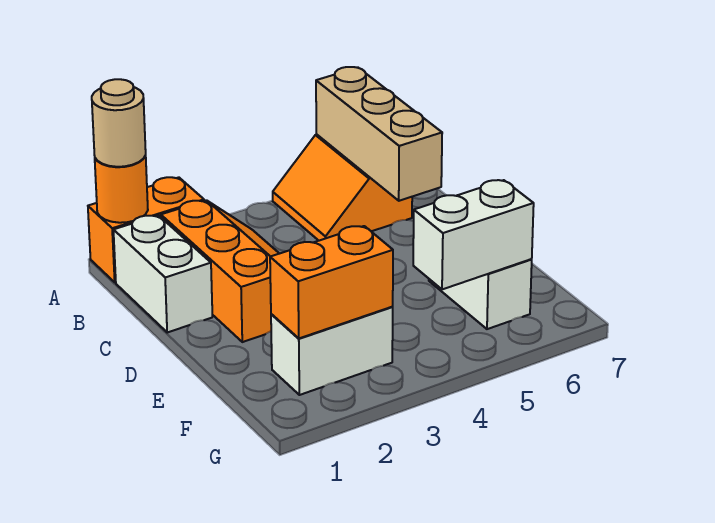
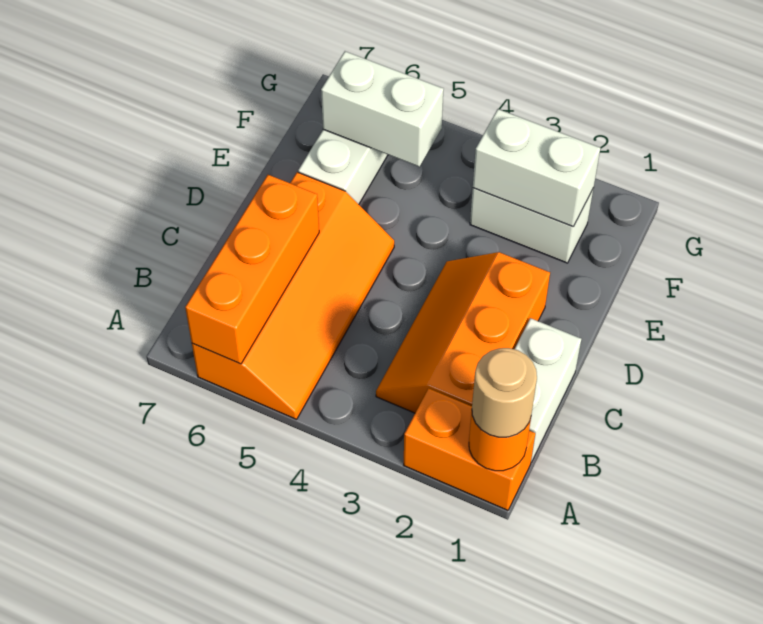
orange 2x2 slope [273,135,412,241] -> orange 2x4 slope [192,172,394,419]
tan 1x3 brick [316,67,442,201] -> orange 1x3 brick [185,175,319,364]
orange 1x2 brick [270,226,393,338] -> white 1x2 brick [473,109,600,226]

